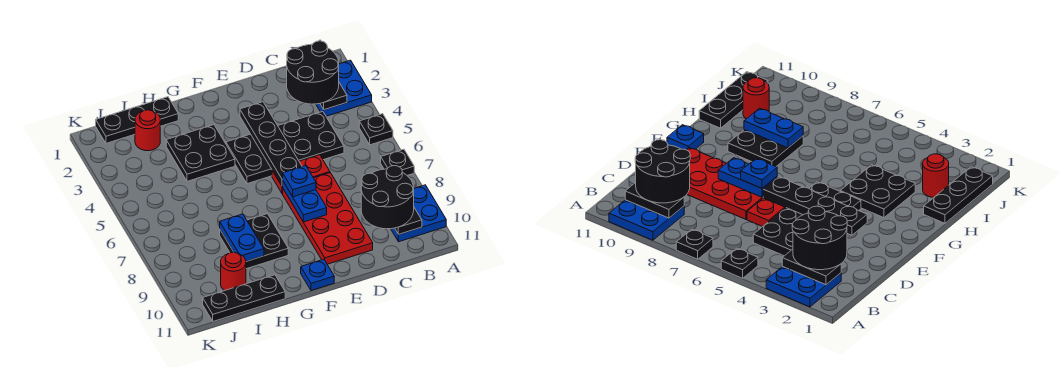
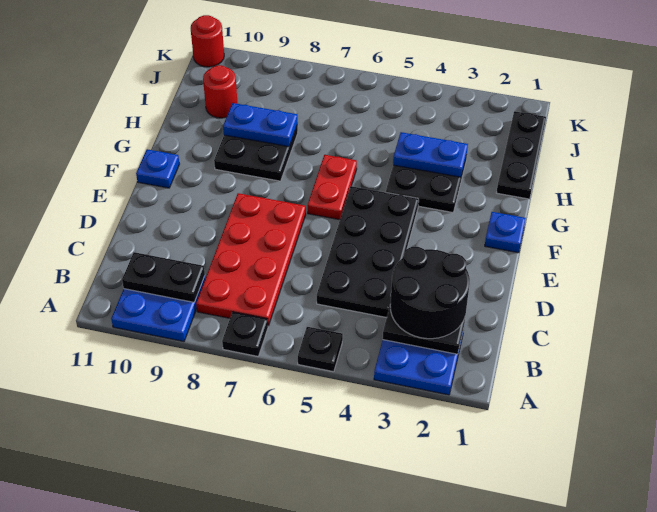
black 2x2 round brick [361,166,414,229] -> none
red 1x2 plate [272,155,330,194] -> red 1x2 plate moved to [308,155,357,220]
red 2x4 plate [283,173,373,264] -> red 2x4 plate turned to [196,193,306,326]
black 1x4 plate [240,102,302,186] -> none
blue 1x2 plate [282,182,327,222] -> blue 1x2 plate moved to [393,132,468,177]
blue 1x1 plate [283,166,316,197] -> blue 1x1 plate moved to [485,212,526,253]
black 1x3 plate [203,275,285,321] -> none
red 1x1 round brick [135,110,160,151] -> red 1x1 round brick moved to [191,15,224,67]

